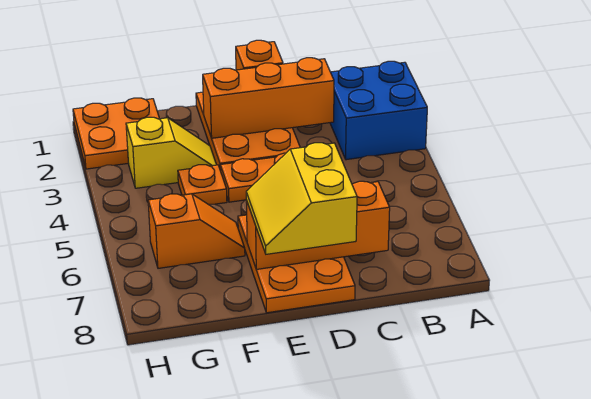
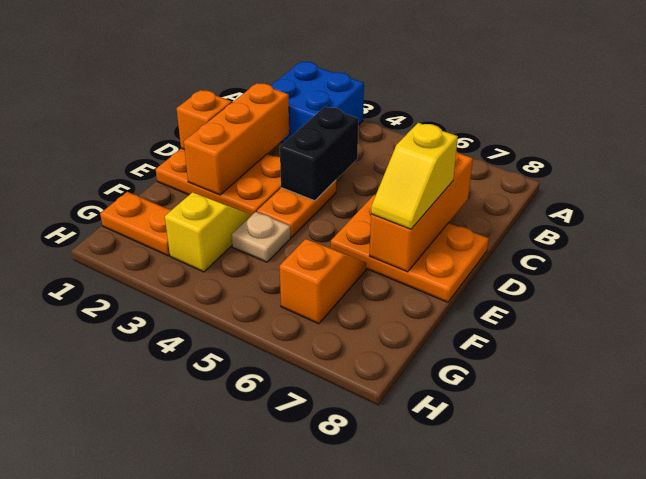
none -> black 1x2 brick [280,107,359,201]
yellow 2x2 slope [246,143,357,254] -> yellow 1x2 slope [371,123,458,229]
orange 1x1 plate [178,165,227,204] -> tan 1x1 plate [231,212,291,262]
orange 2x2 plate [73,98,159,169] -> orange 1x2 plate [100,192,171,256]

